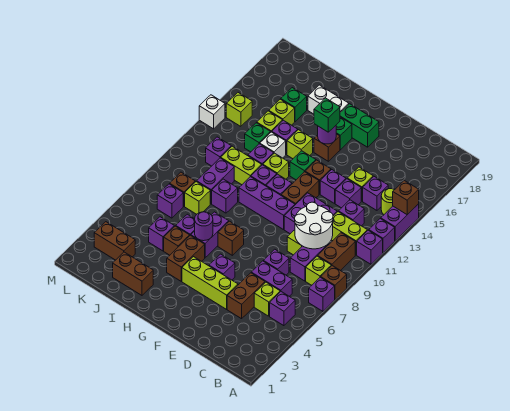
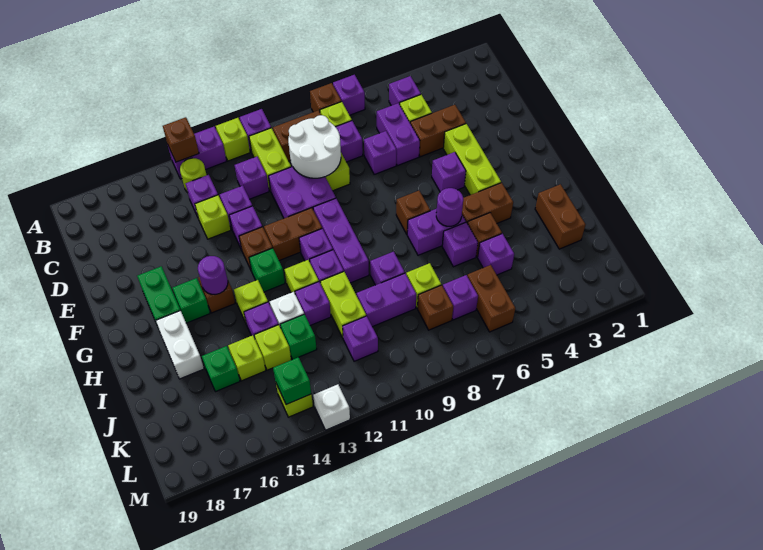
purple 1x1 brick [369,218,395,253] -> lime 1x1 brick [216,118,250,161]
green 1x1 brick [314,98,340,132] -> green 1x1 brick moved to [273,357,311,404]
brown 1x2 brick [94,222,135,260] -> brown 1x2 brick moved to [467,265,515,332]

